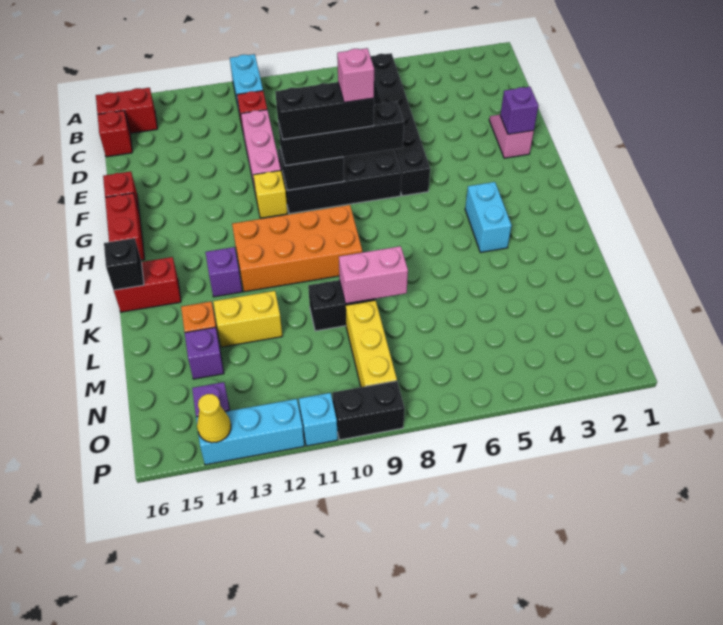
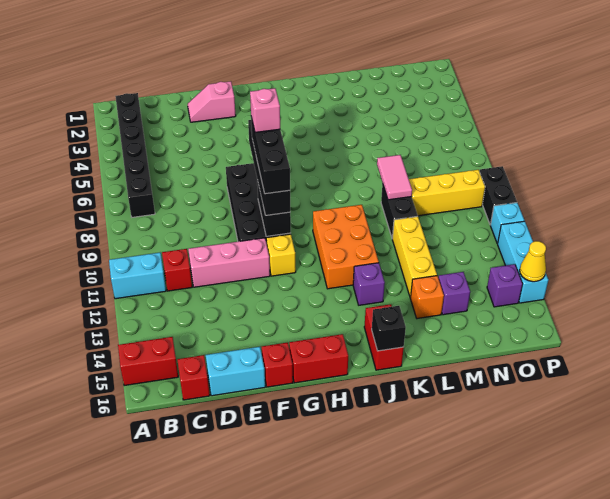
black 1x6 brick [371,53,430,196] -> black 1x6 brick turned to [115,93,155,217]
red 1x2 brick [96,88,157,133] -> red 1x2 brick turned to [118,337,178,386]
purple 1x1 brick [500,87,539,134] -> none
cyan 1x2 brick [465,182,512,252] -> cyan 1x2 brick moved to [206,347,265,396]
orange 2x4 brick [232,205,362,292] -> orange 2x3 brick [313,205,379,289]
pink 1x2 brick [339,246,408,304] -> pink 1x2 tile [377,155,412,200]
yellow 1x2 brick [213,291,282,347] -> yellow 1x3 brick [392,216,437,298]

